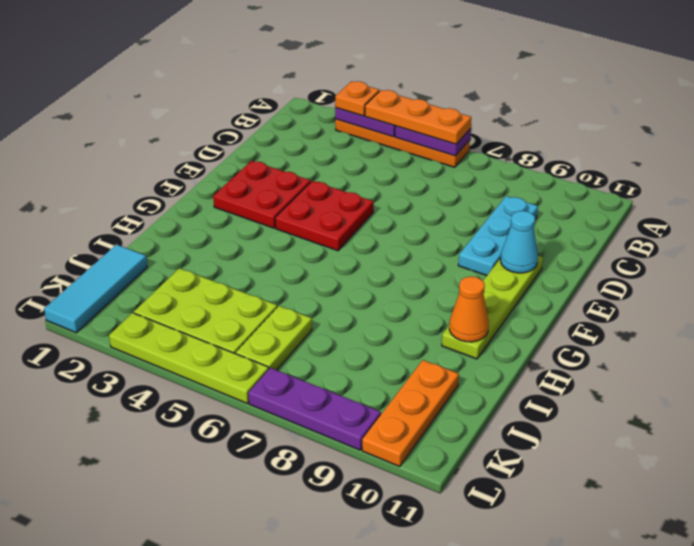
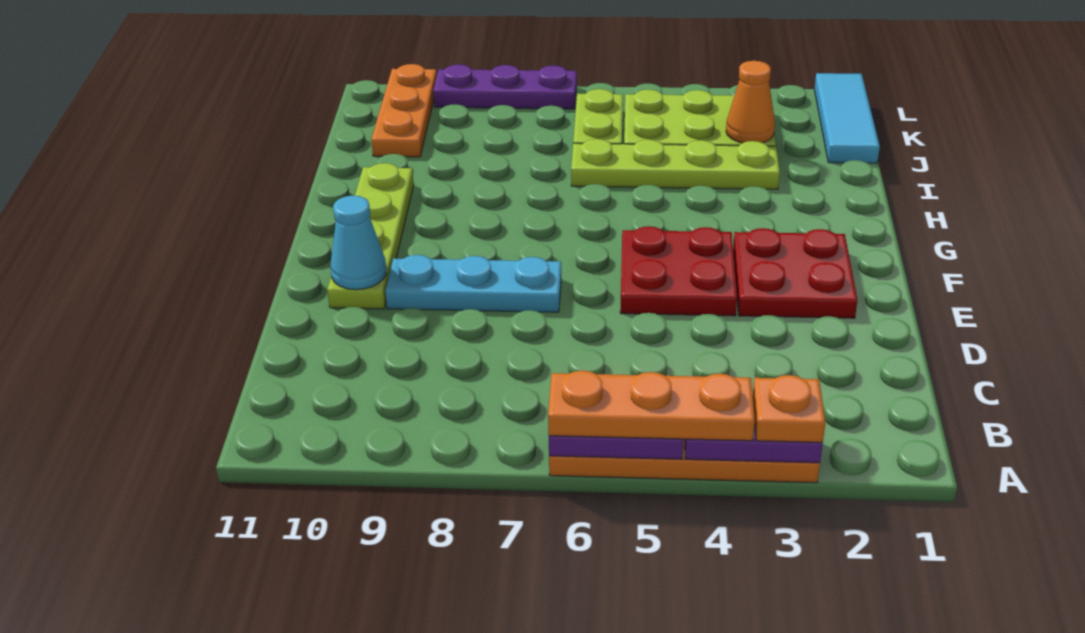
cyan 1x3 plate [458,196,538,275] -> cyan 1x3 plate turned to [385,255,561,312]
orange 1x1 cone [449,277,489,342] -> orange 1x1 cone moved to [726,61,775,143]
lime 1x4 plate [109,313,269,403] -> lime 1x4 plate moved to [571,139,780,189]

